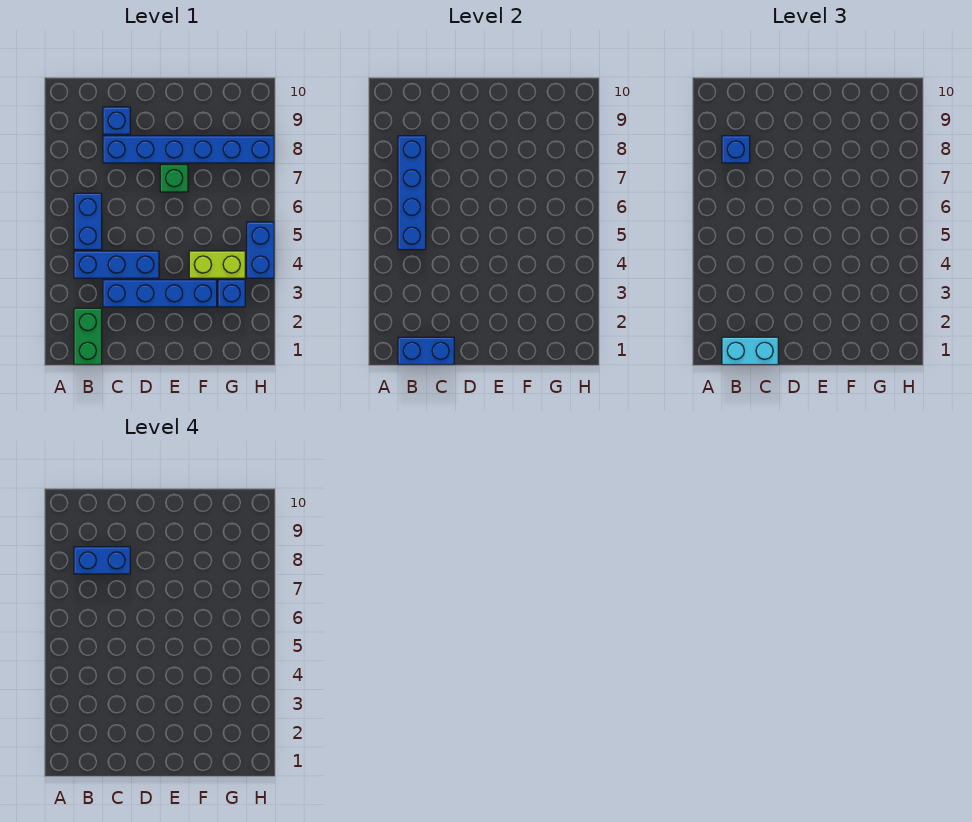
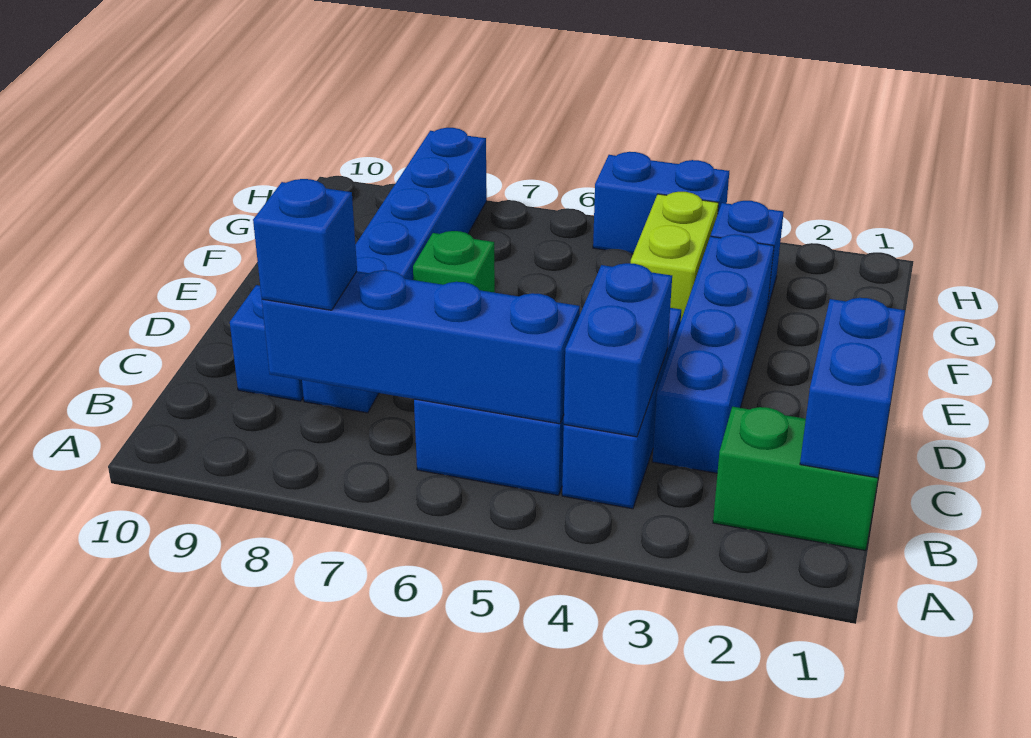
cyan 1x2 brick [722,337,778,365] -> none
blue 1x2 brick [74,547,130,574] -> blue 1x2 brick moved to [564,263,672,437]

